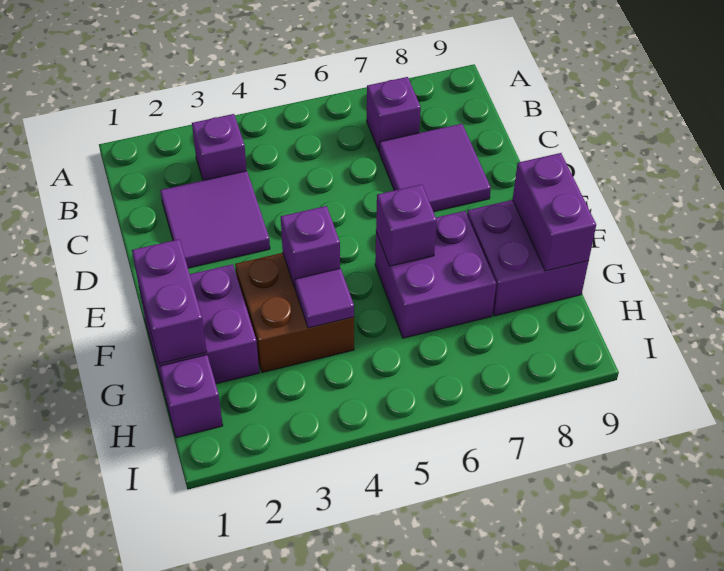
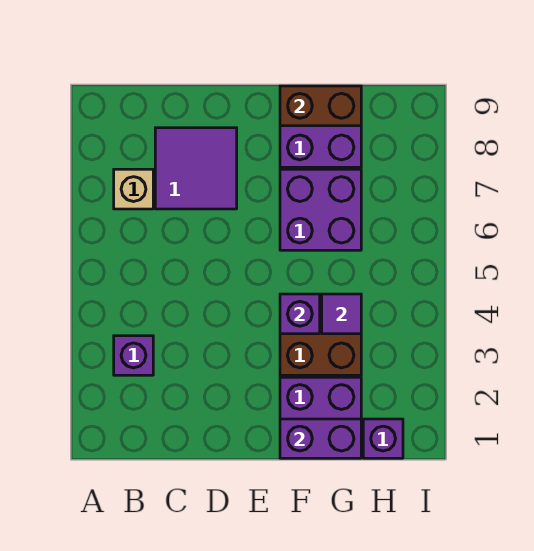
purple 1x1 brick [367,77,421,151] -> tan 1x1 brick [114,169,153,209]
purple 2x2 tile [160,171,270,268] -> none
purple 1x1 brick [376,184,437,266] -> none
purple 1x2 brick [513,153,596,271] -> brown 1x2 brick [280,86,361,126]

